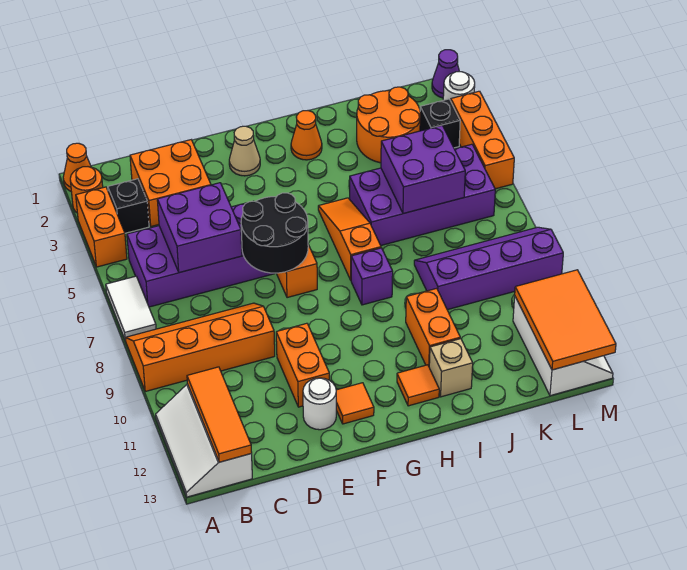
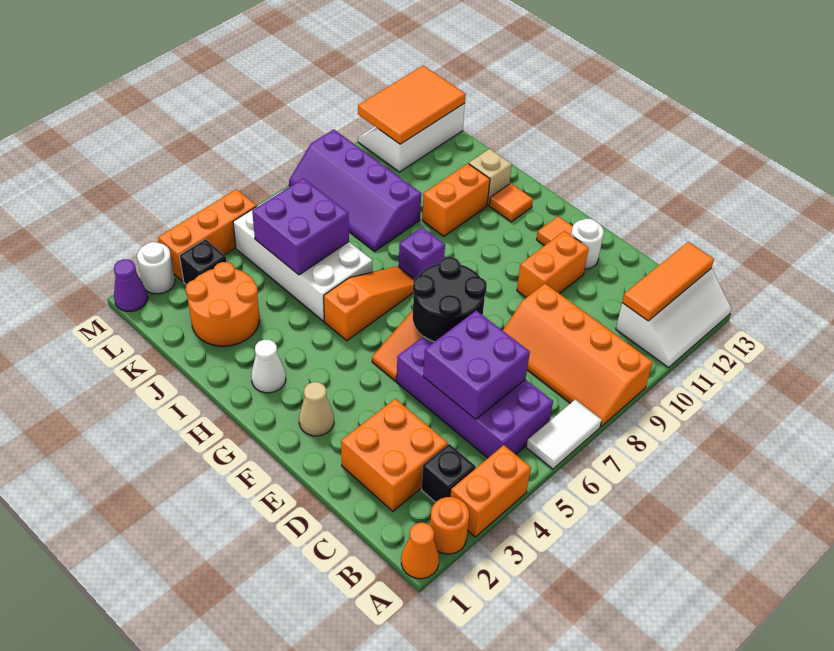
orange 1x1 cone [291,111,322,160] -> white 1x1 cone [251,340,286,393]
orange 1x3 slope [318,198,381,280] -> orange 1x3 slope turned to [324,266,414,341]
purple 2x4 brick [350,144,495,245] -> white 2x4 brick [233,191,372,321]

